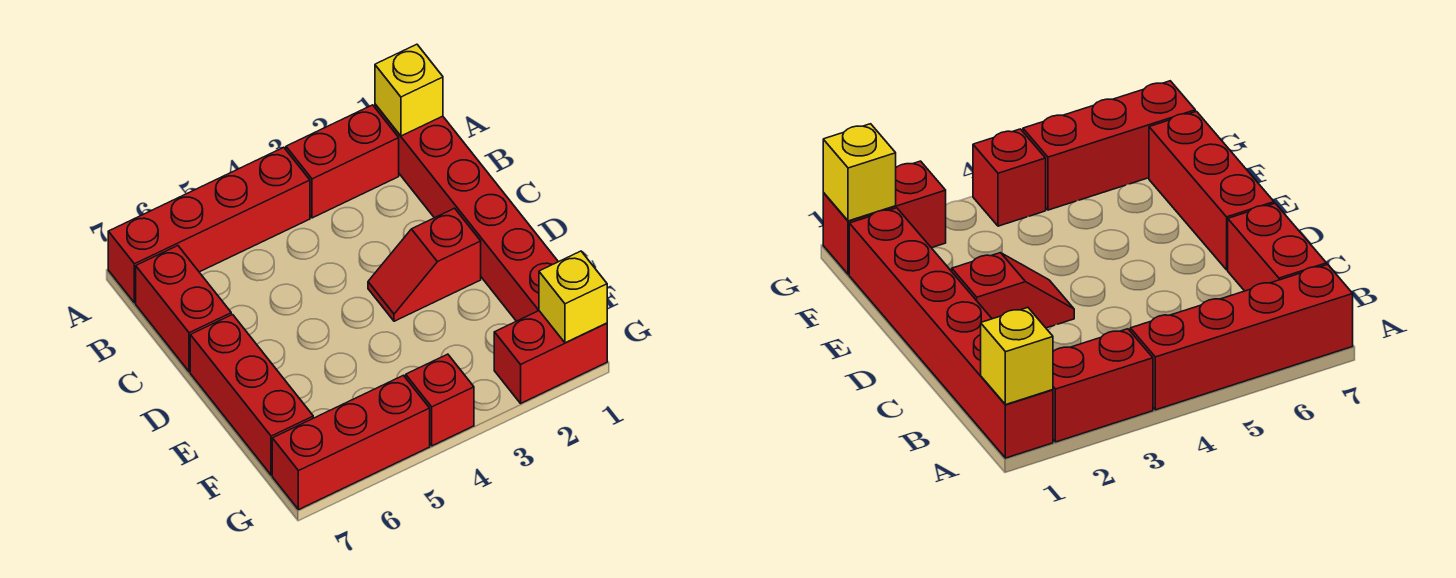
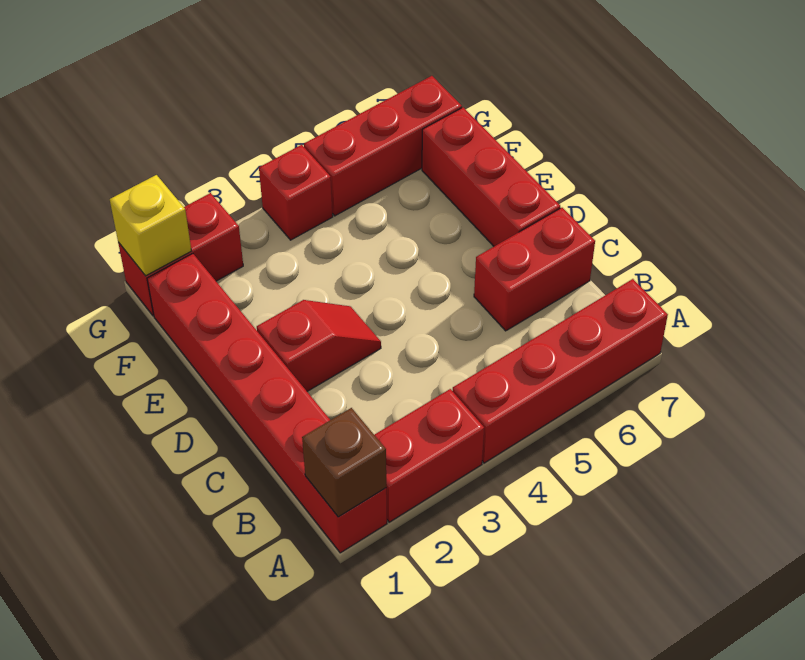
yellow 1x1 brick [375,44,443,136] -> brown 1x1 brick [302,408,386,517]
red 1x2 brick [136,246,231,372] -> red 1x2 brick turned to [474,208,595,331]

